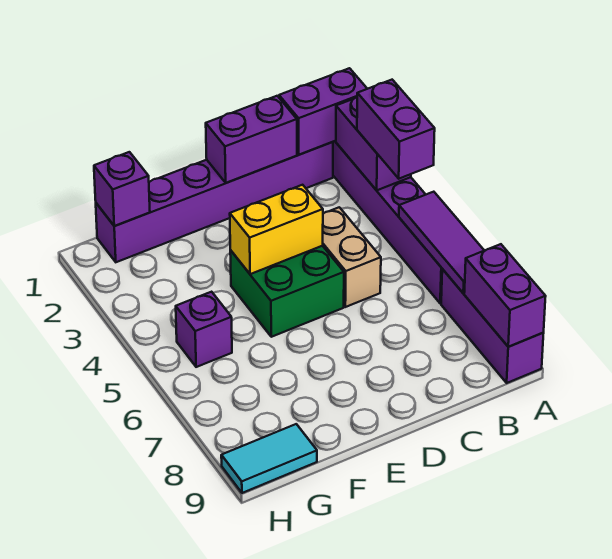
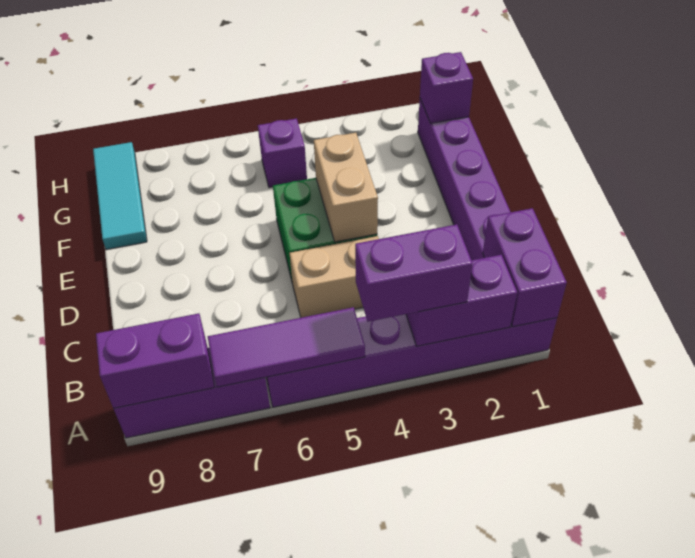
purple 1x2 brick [206,96,297,183] -> none
yellow 1x2 brick [230,185,323,274] -> tan 1x2 brick [314,133,378,242]
cyan 1x2 tile [221,424,317,493] -> cyan 1x3 tile [93,142,147,250]

